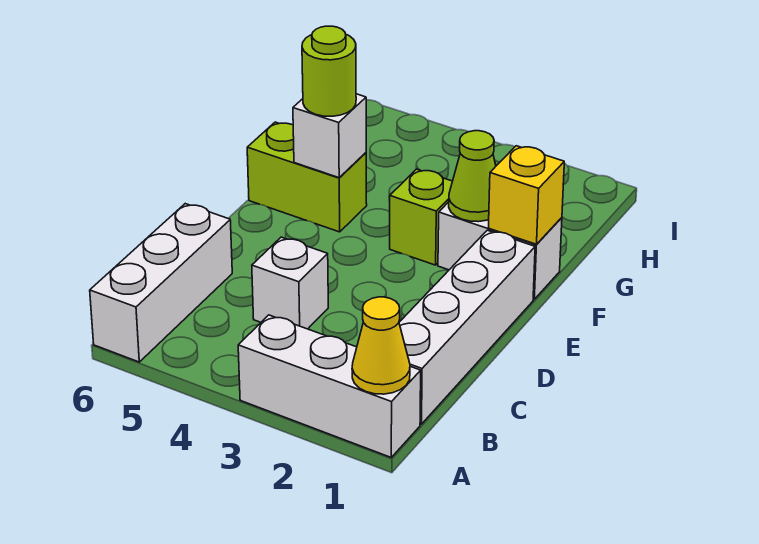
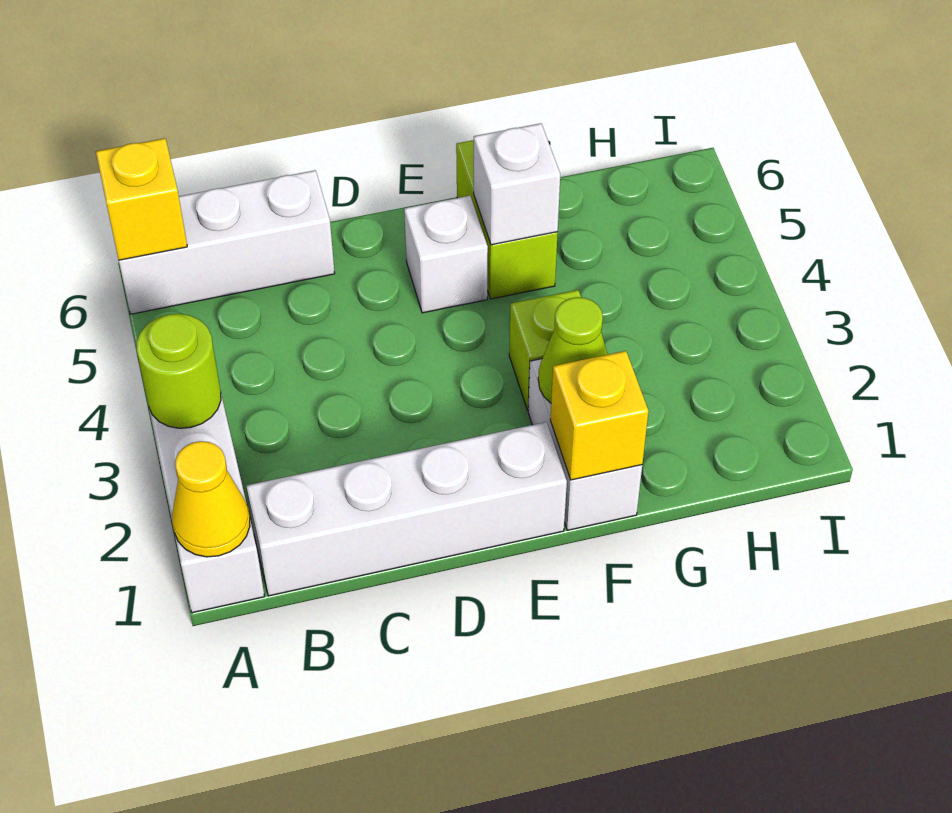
none -> yellow 1x1 brick [96,138,187,260]
white 1x1 brick [252,237,328,329] -> white 1x1 brick moved to [404,196,488,313]
lime 1x1 round brick [302,26,356,116] -> lime 1x1 round brick moved to [137,314,221,428]

